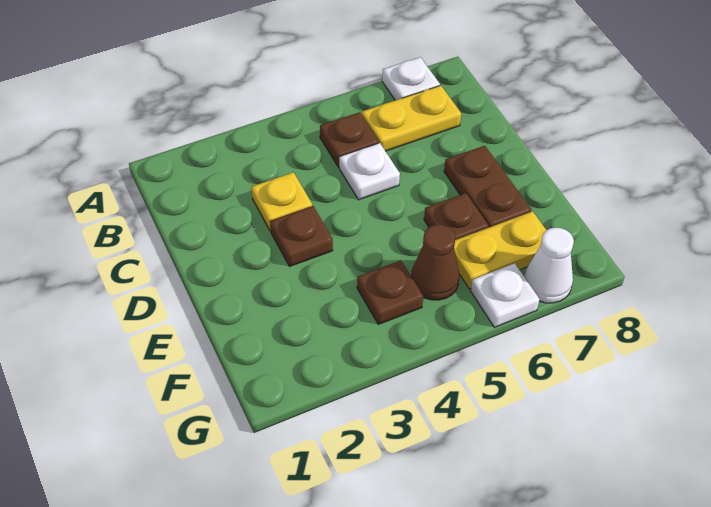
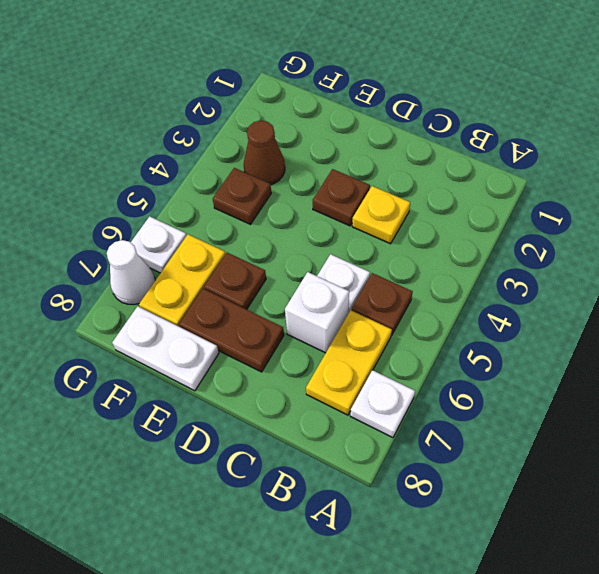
none -> white 1x1 brick [285,272,349,353]
none -> white 1x2 plate [112,306,219,391]
brown 1x1 cone [411,225,459,300] -> brown 1x1 cone moved to [244,120,285,184]

